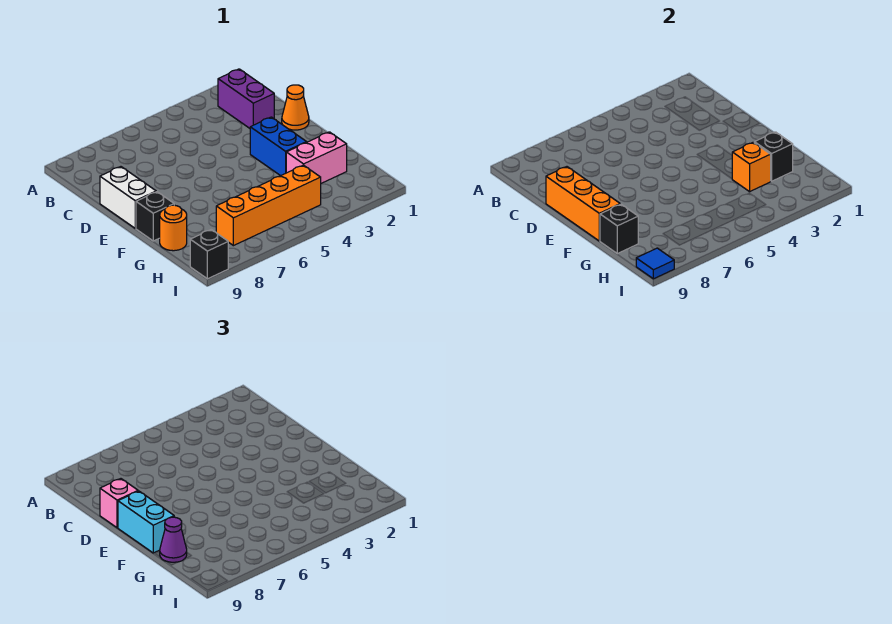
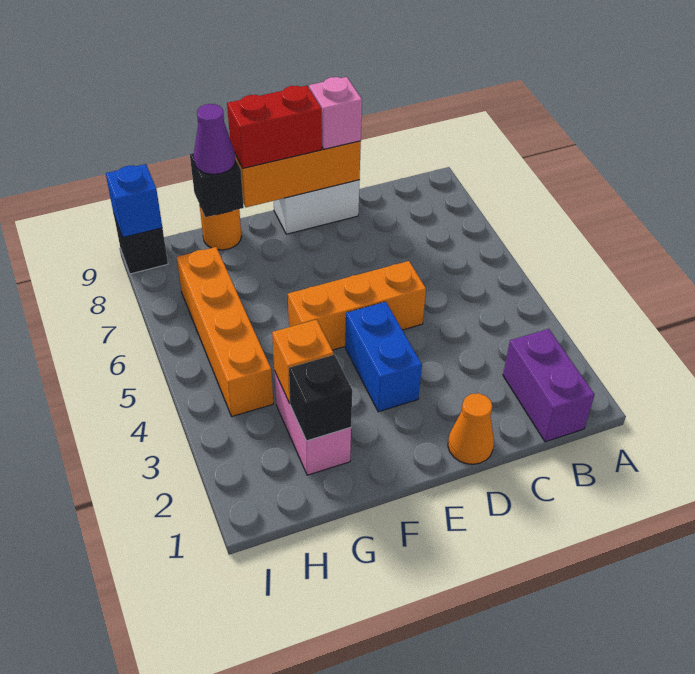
purple 1x2 brick [218,69,274,128] -> purple 1x2 brick turned to [503,329,594,442]
none -> orange 1x3 brick [288,261,426,350]
blue 1x2 brick [250,117,307,176] -> blue 1x2 brick turned to [345,302,422,412]
cyan 1x2 brick [118,491,174,553] -> red 1x2 brick [227,86,322,168]
black 1x1 brick [136,192,174,241] -> none
blue 1x1 tile [636,248,674,279] -> blue 1x1 brick [106,164,162,238]

